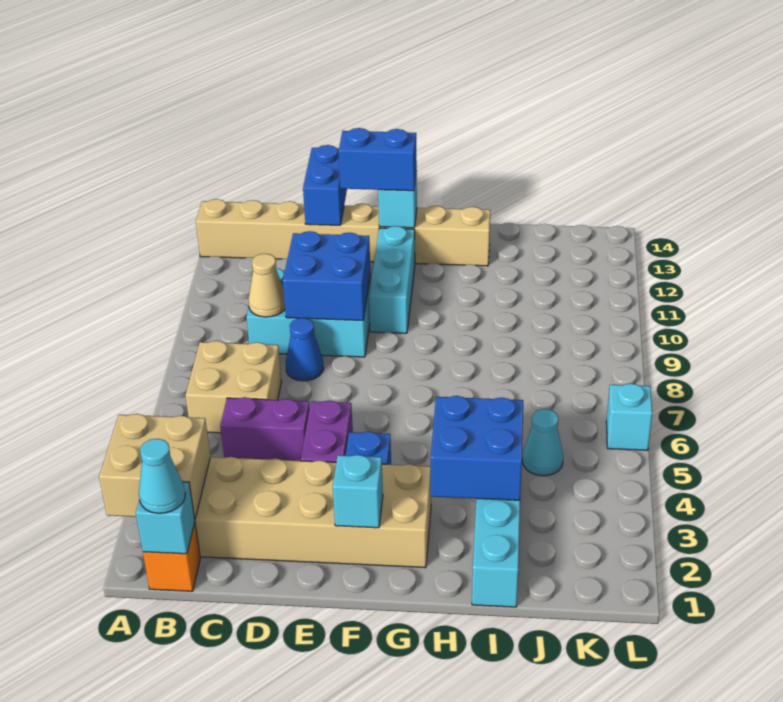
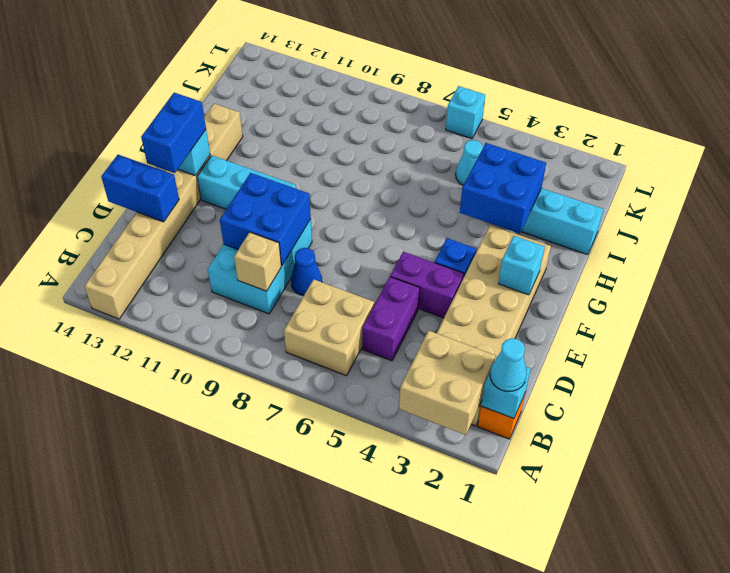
tan 1x1 cone [249,254,285,317] -> tan 1x1 brick [234,232,281,291]

